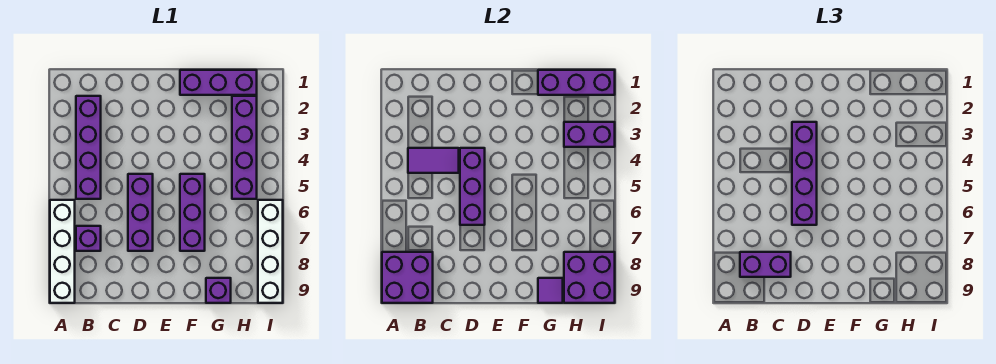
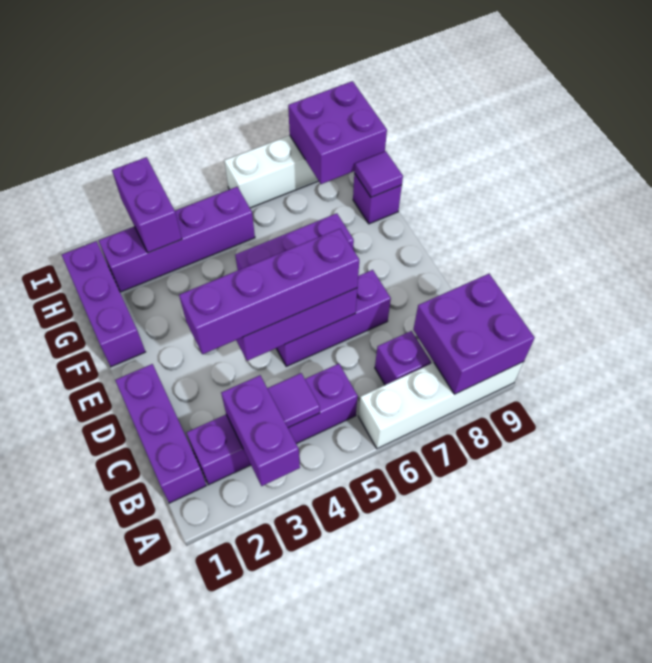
purple 1x2 tile [408,148,459,173] -> purple 1x1 tile [267,373,320,428]
purple 1x2 brick [740,252,791,277] -> purple 1x2 brick moved to [221,375,300,486]
purple 1x3 brick [538,70,615,95] -> purple 1x3 brick moved to [115,364,206,503]

